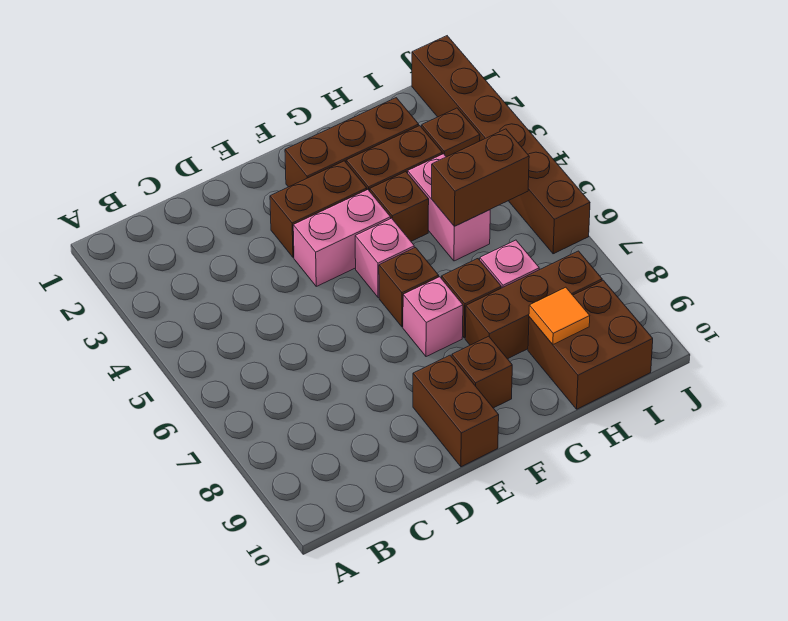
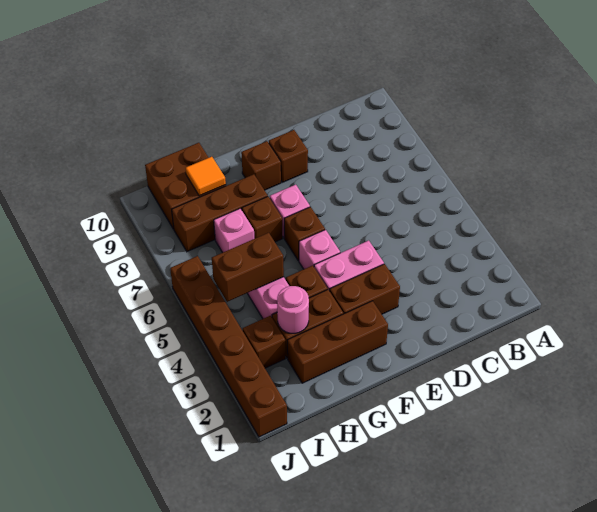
brown 1x2 brick [413,355,499,467] -> brown 1x1 brick [269,130,308,182]
none -> pink 1x1 round brick [277,286,309,333]

